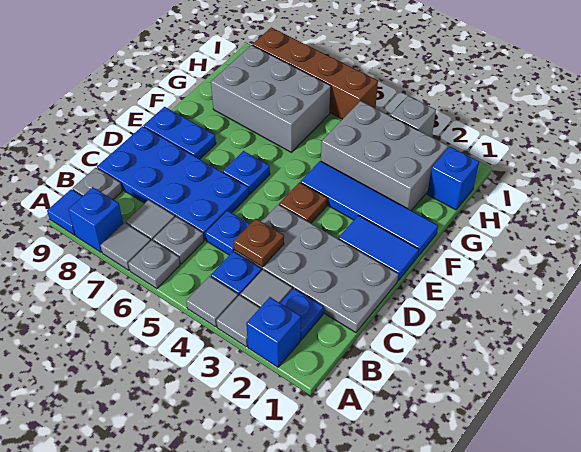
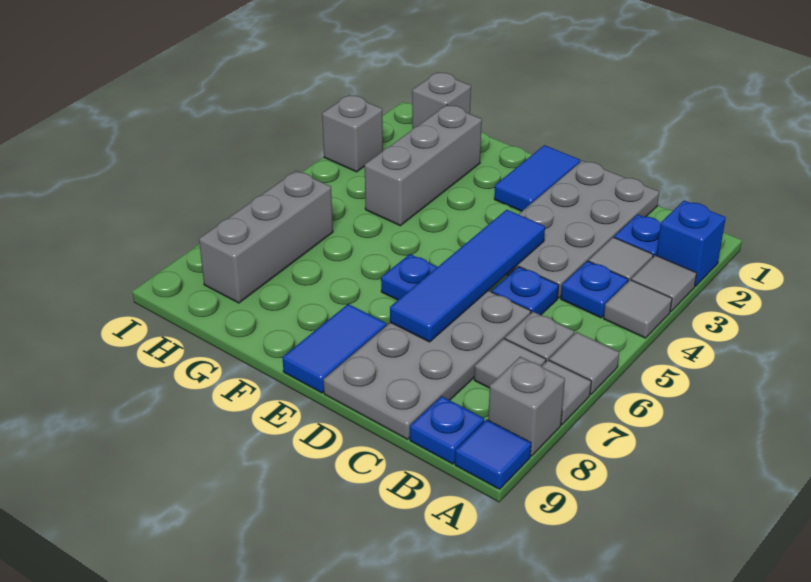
grey 1x1 plate [128,240,180,289] -> grey 1x1 tile [549,332,619,394]
blue 1x1 brick [68,187,123,252] -> grey 1x1 brick [488,357,565,456]
grey 1x1 plate [72,168,122,199] -> blue 1x1 plate [410,396,484,464]
brown 1x1 plate [234,219,284,267] -> none
blue 2x4 plate [97,126,249,240] -> grey 2x4 plate [323,291,531,439]
brown 1x1 plate [279,182,327,223] -> none
blue 1x2 plate [143,107,216,159] -> blue 1x2 tile [282,304,387,393]
blue 1x4 tile [300,161,438,256] -> blue 1x4 tile moved to [390,210,545,342]
grey 2x3 brick [321,101,448,211] -> grey 1x3 brick [365,105,482,226]
grey 2x3 brick [211,45,331,152] -> grey 1x3 brick [199,171,333,303]
blue 1x1 brick [427,147,479,210] -> grey 1x1 brick [412,72,471,129]
brown 1x4 brick [252,27,378,119] -> none

